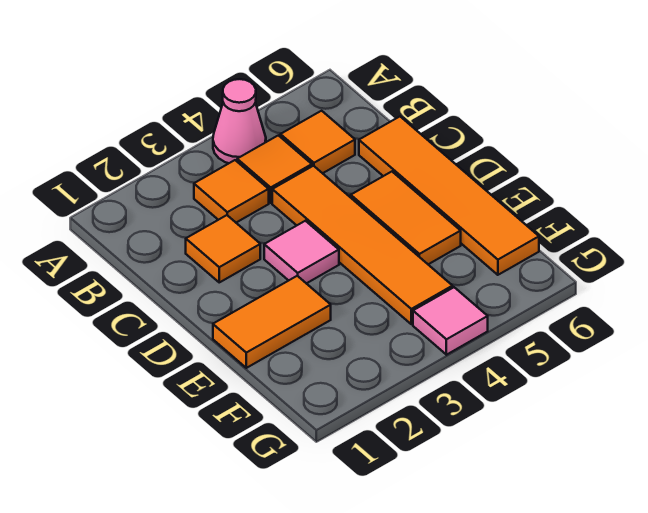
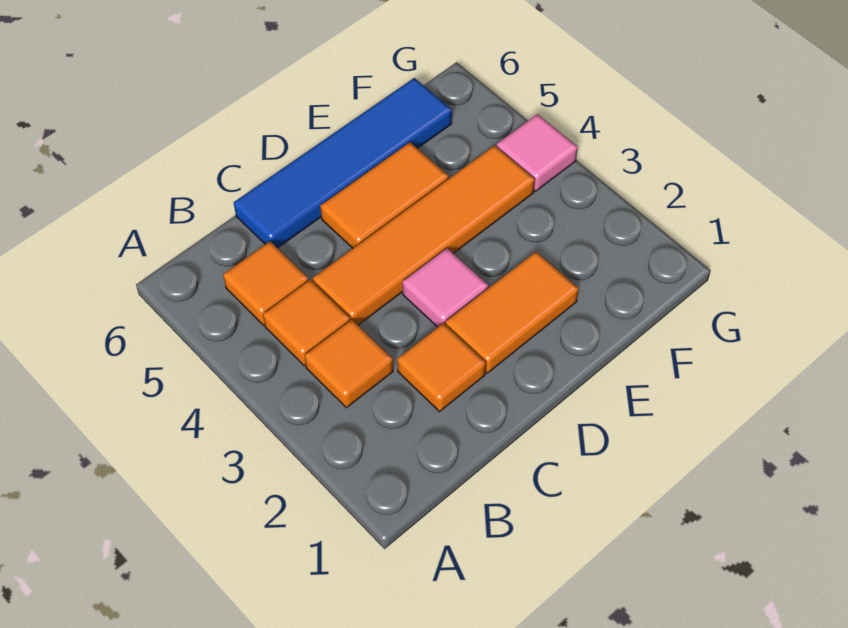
pink 1x1 cone [213,79,266,163] -> none
orange 1x4 tile [359,117,539,275] -> blue 1x4 tile [234,78,452,248]
orange 1x2 tile [213,276,331,368] -> orange 1x2 tile turned to [446,252,579,373]

